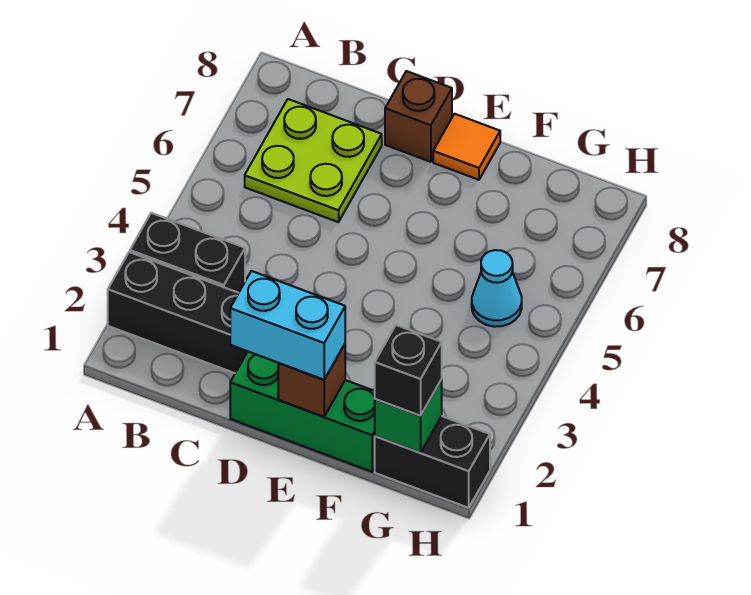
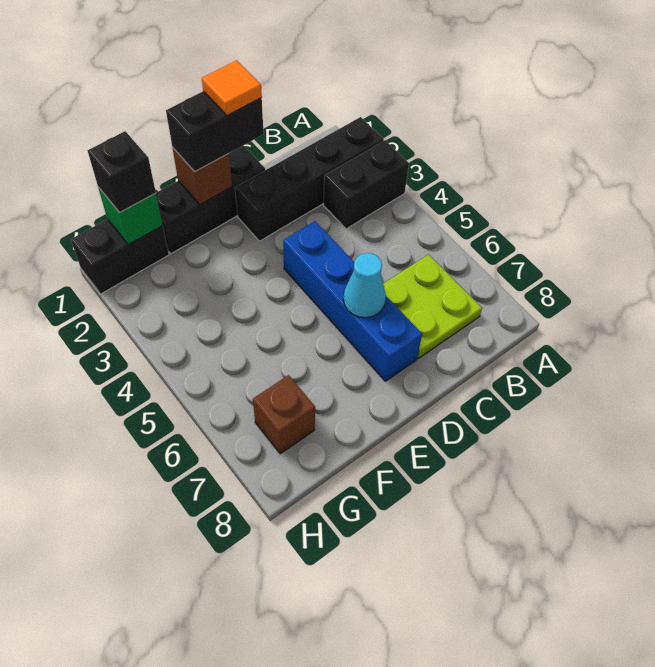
green 1x3 brick [230,352,375,472] -> black 1x3 brick [156,145,265,254]
cyan 1x2 brick [230,271,345,380] -> black 1x2 brick [166,91,264,172]
none -> blue 1x4 brick [283,221,422,381]
brown 1x1 brick [385,71,452,162] -> brown 1x1 brick moved to [253,375,315,454]
orange 1x1 tile [433,114,500,180] -> orange 1x1 tile moved to [202,60,262,115]
cyan 1x1 cone [472,250,522,327] -> cyan 1x1 cone moved to [343,253,386,318]

